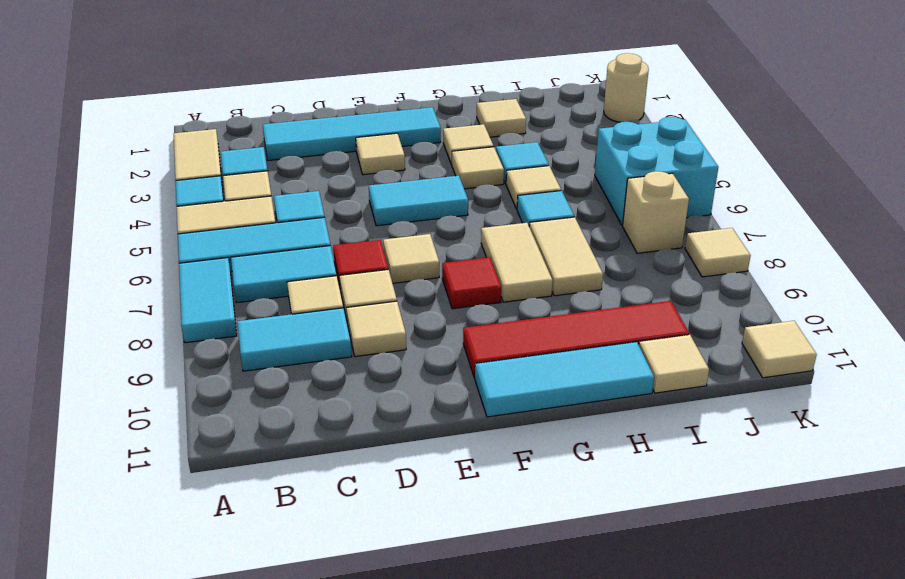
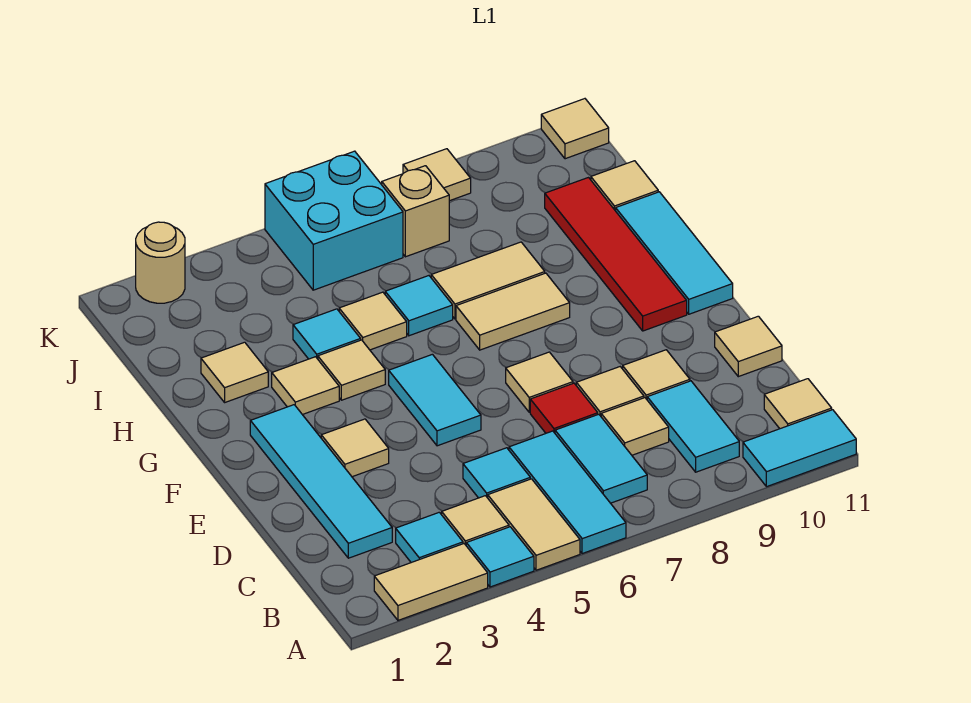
cyan 1x2 tile [179,258,237,343] -> cyan 1x2 tile moved to [743,410,856,487]
none -> tan 1x1 tile [764,379,832,429]
none -> tan 1x1 tile [715,316,782,377]
red 1x1 tile [442,257,501,309] -> none

